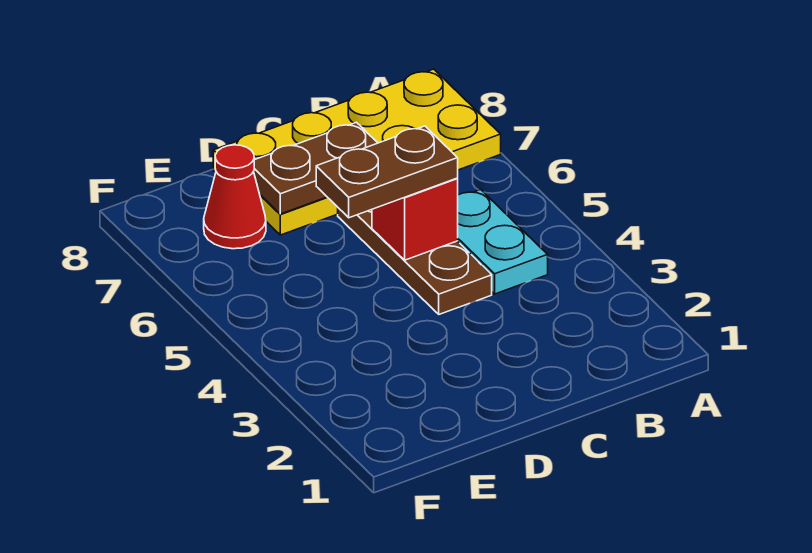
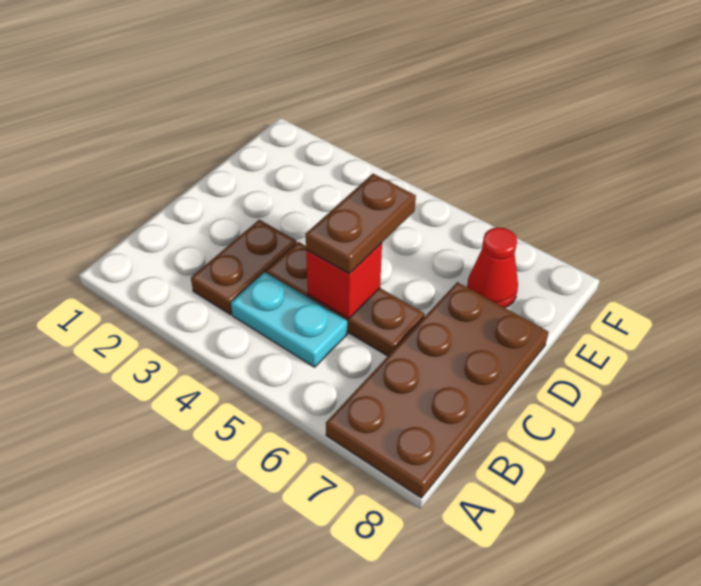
yellow 2x4 plate [213,69,501,235] -> brown 2x4 plate [326,282,549,498]
brown 1x2 plate [254,122,377,214] -> brown 1x2 plate moved to [191,220,297,315]

